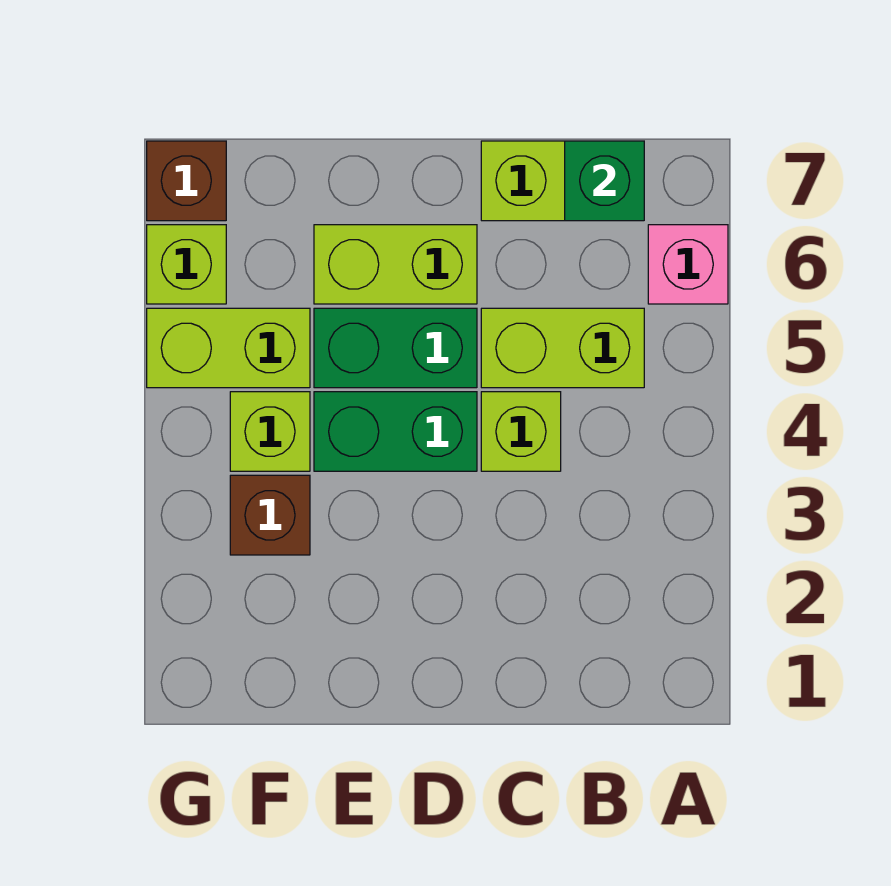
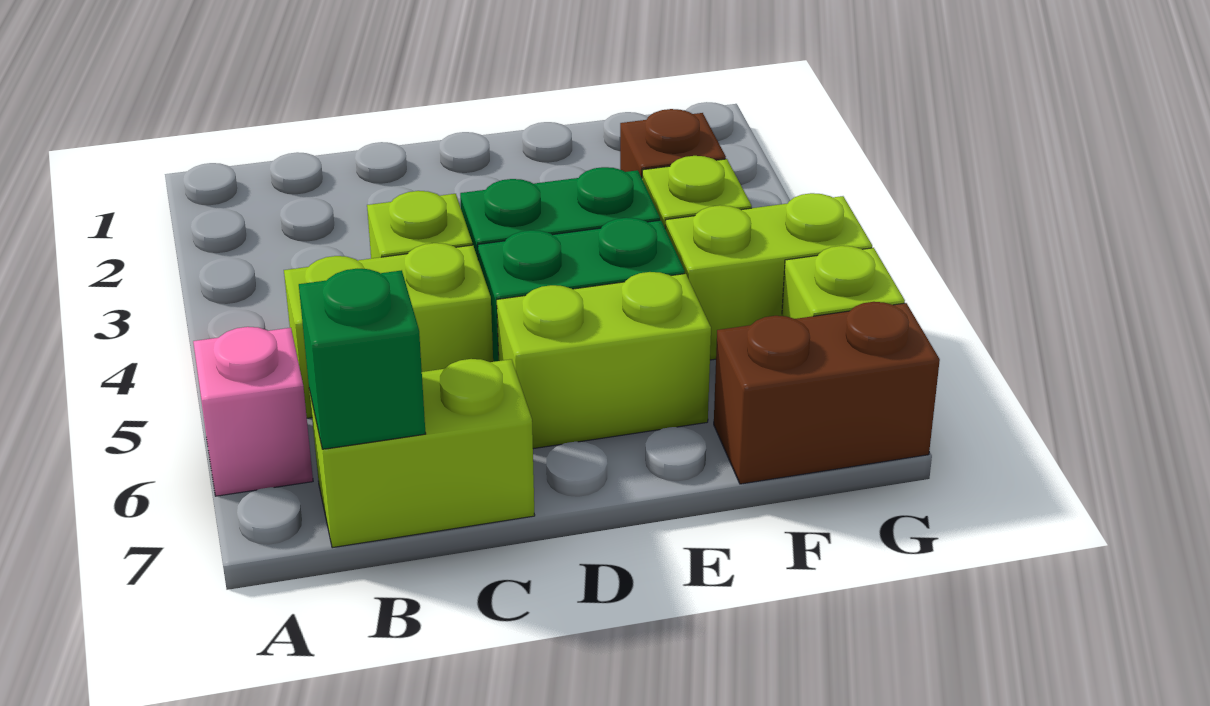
brown 1x1 brick [147,141,226,221] -> brown 1x2 brick [714,302,940,484]

